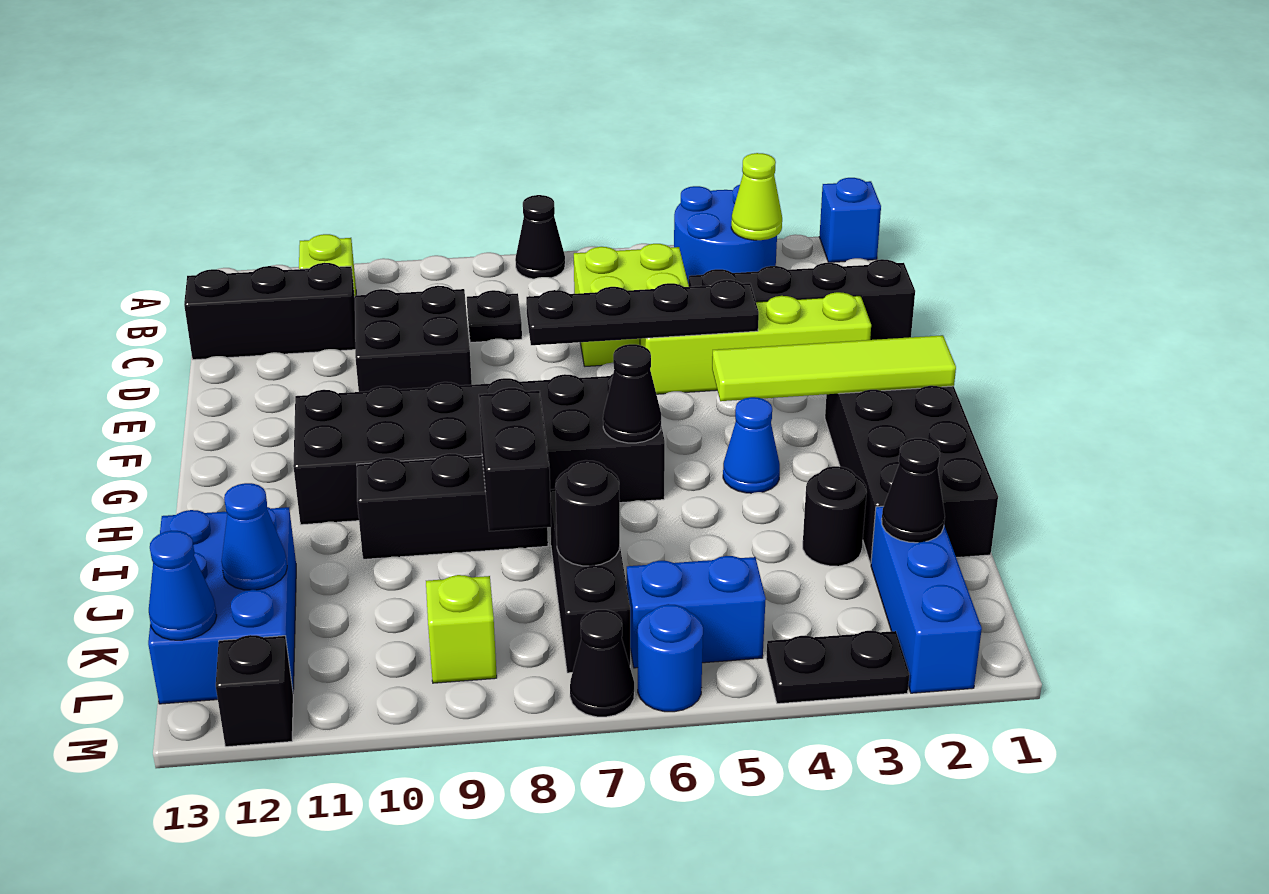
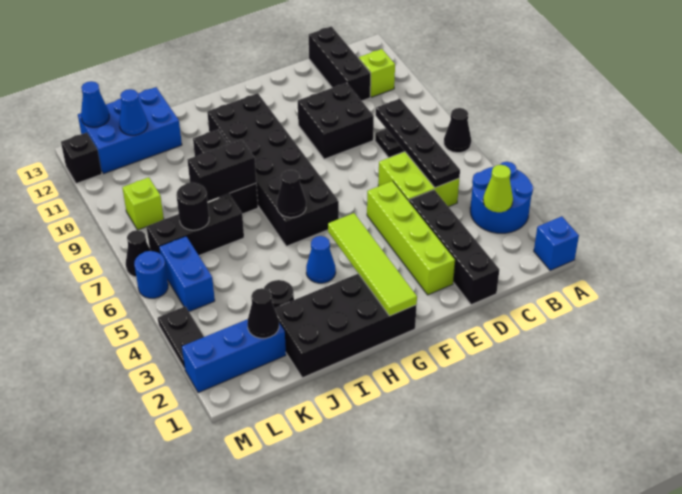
black 1x4 plate [526,280,759,345] -> black 1x4 plate moved to [376,99,460,188]

